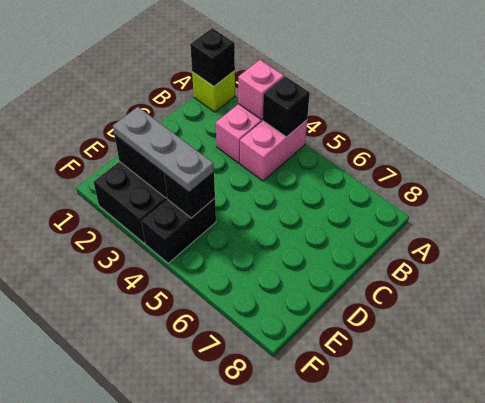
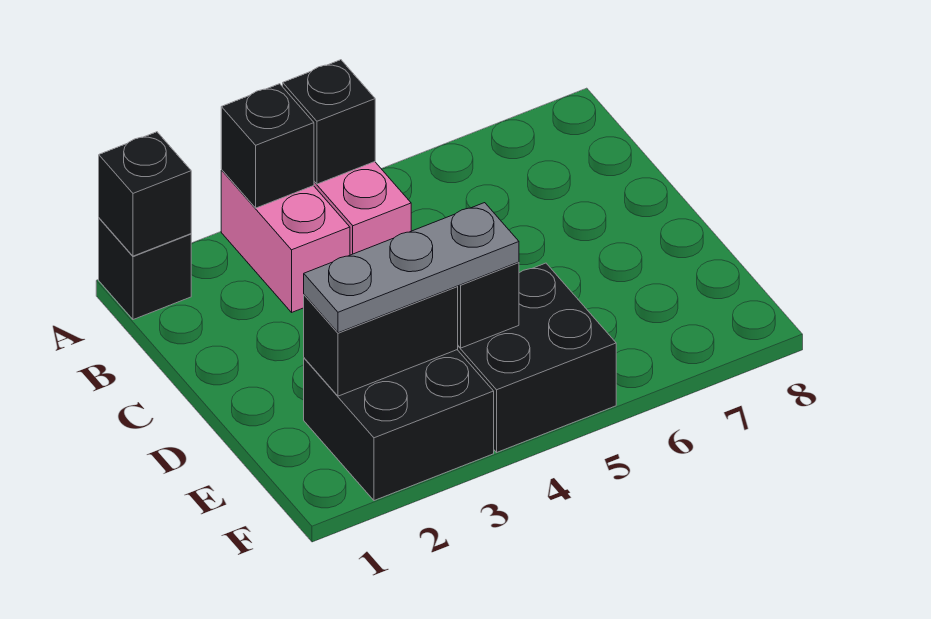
lime 1x1 brick [192,71,235,112] -> black 1x1 brick [99,218,191,320]
pink 1x1 brick [238,60,284,120] -> black 1x1 brick [221,84,314,208]
black 1x2 brick [141,198,216,263] -> black 2x2 brick [458,263,616,452]

